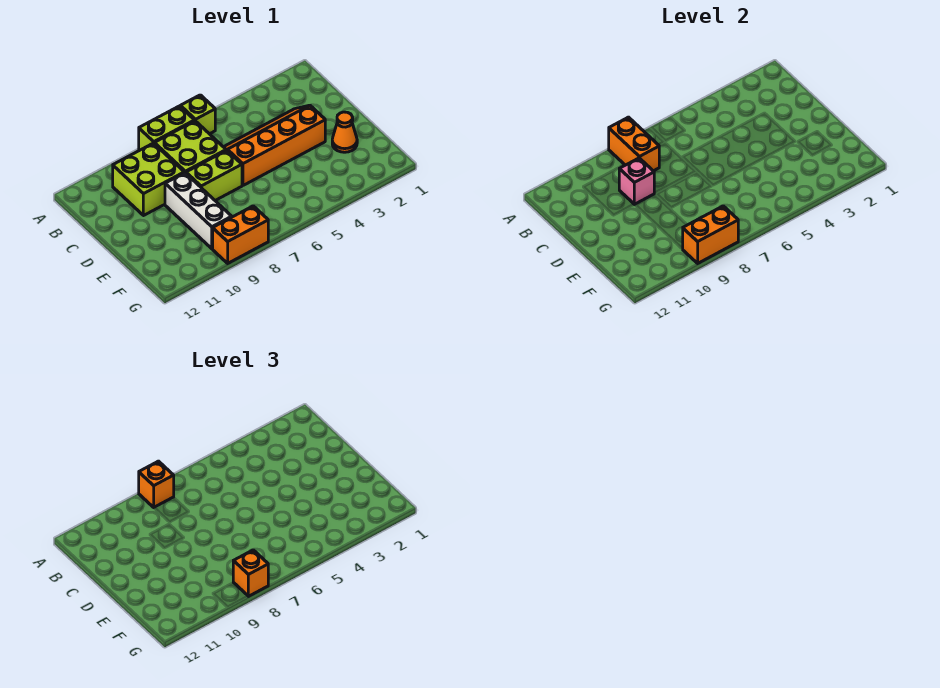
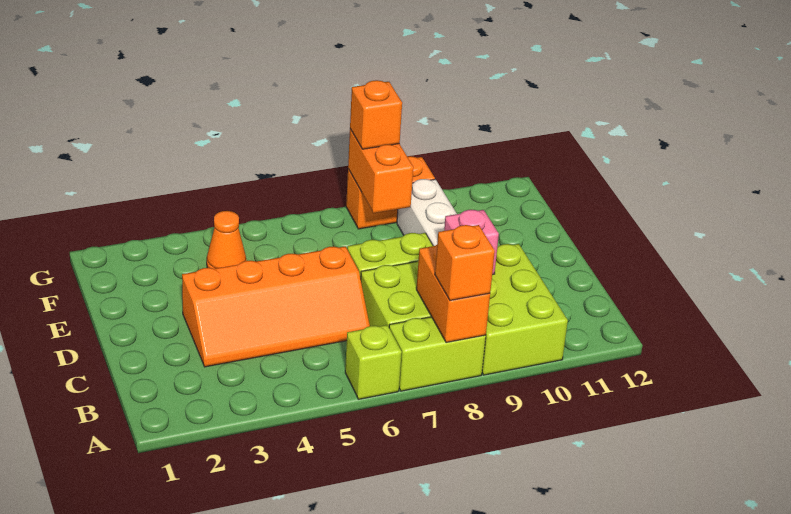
lime 2x2 brick [113,143,184,216] -> lime 2x3 brick [482,244,568,375]
orange 1x1 cone [332,112,357,152] -> orange 1x1 cone moved to [207,211,246,269]
orange 1x2 brick [683,206,738,263] -> orange 1x2 brick turned to [348,129,413,213]

